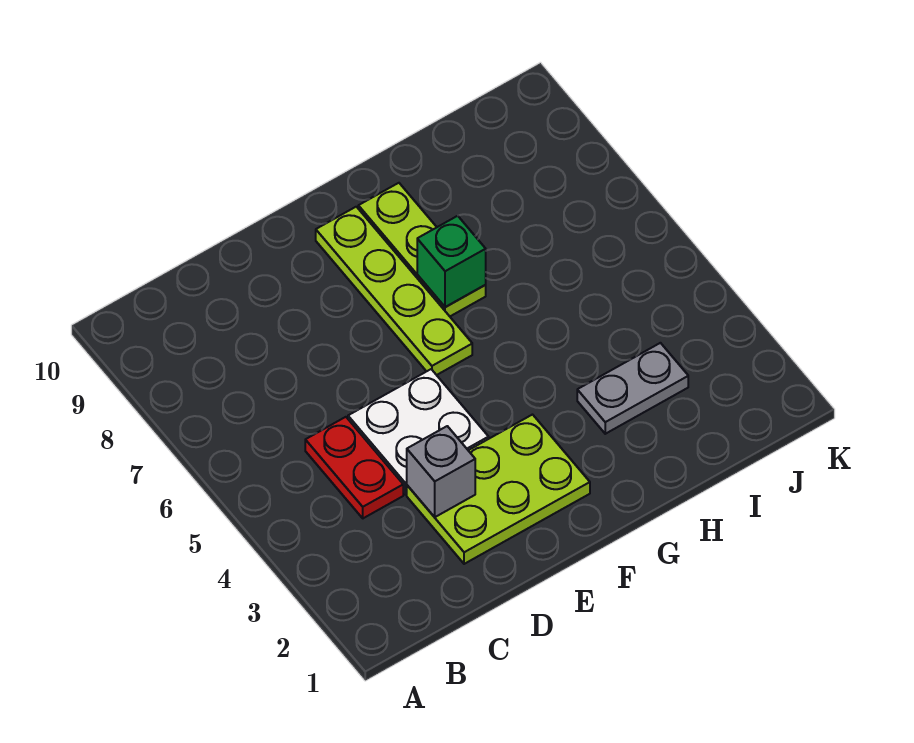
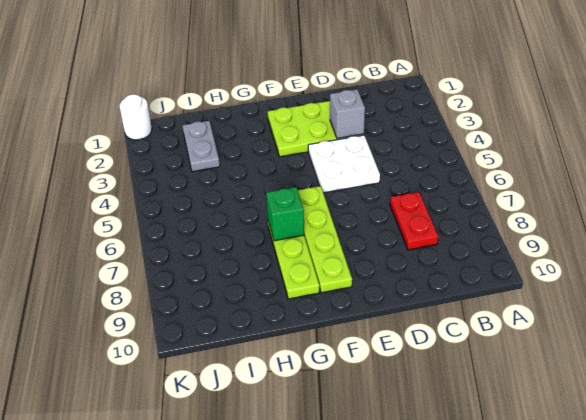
red 1x2 plate [305,417,403,518] -> red 1x2 plate moved to [390,192,438,250]
grey 1x2 plate [577,343,688,434] -> grey 1x2 plate turned to [182,121,220,172]
none -> white 1x1 round brick [120,95,152,140]

